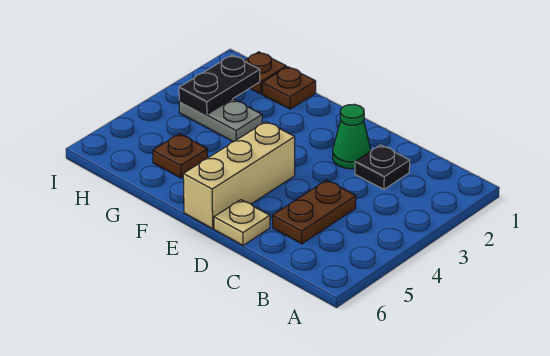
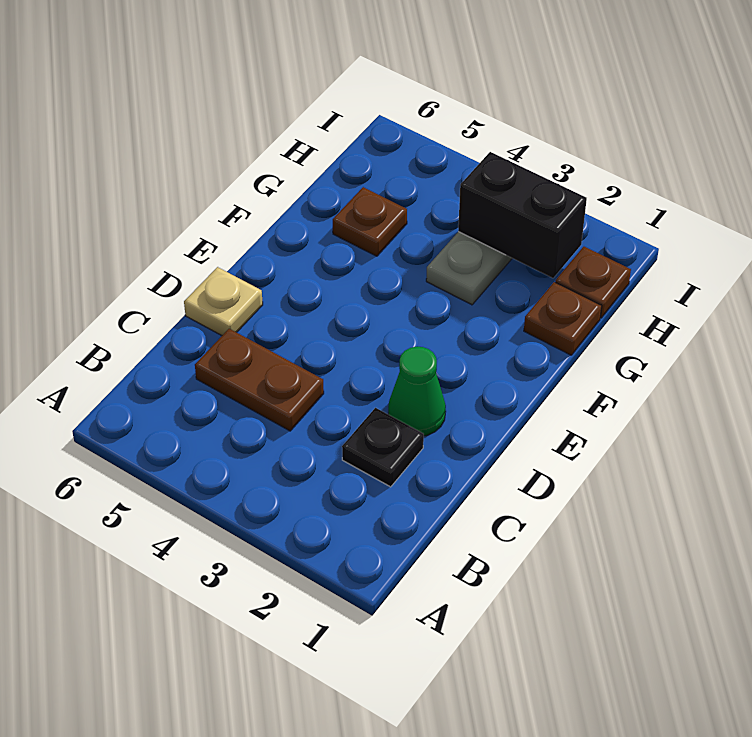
tan 1x3 brick [183,122,295,229] -> none
black 1x2 plate [179,55,260,114] -> black 1x2 brick [458,152,587,278]

